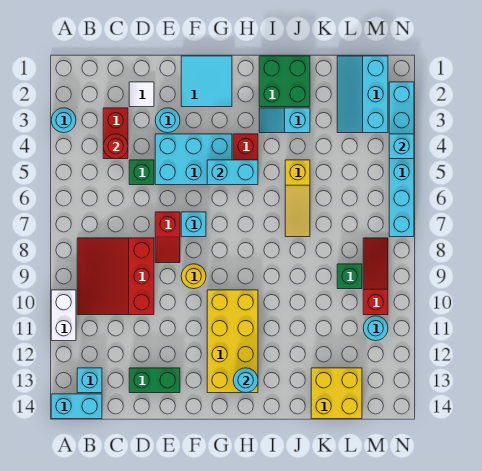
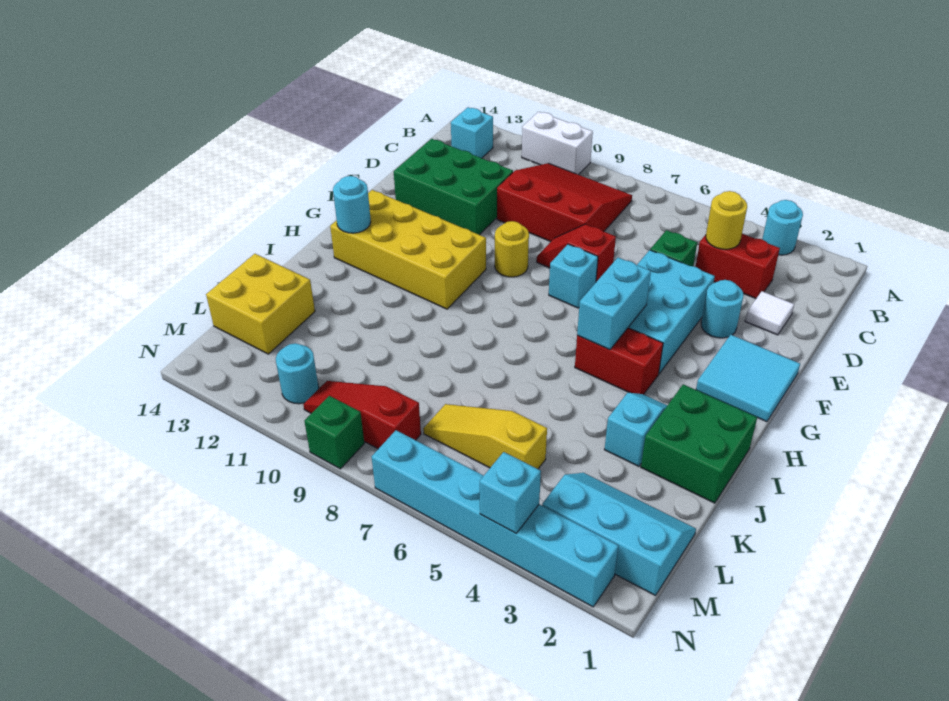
cyan 1x2 brick [51,394,102,419] -> none
red 1x1 round brick [103,134,128,159] -> yellow 1x1 round brick [706,191,747,249]
green 1x2 brick [129,368,180,393] -> green 2x3 brick [394,139,513,235]
yellow 1x3 slope [285,160,310,237] -> yellow 1x3 slope moved to [423,404,547,469]
green 1x1 brick [337,264,362,289] -> green 1x1 brick moved to [304,396,364,469]
red 1x3 slope [363,238,388,315] -> red 1x3 slope turned to [303,381,421,449]

